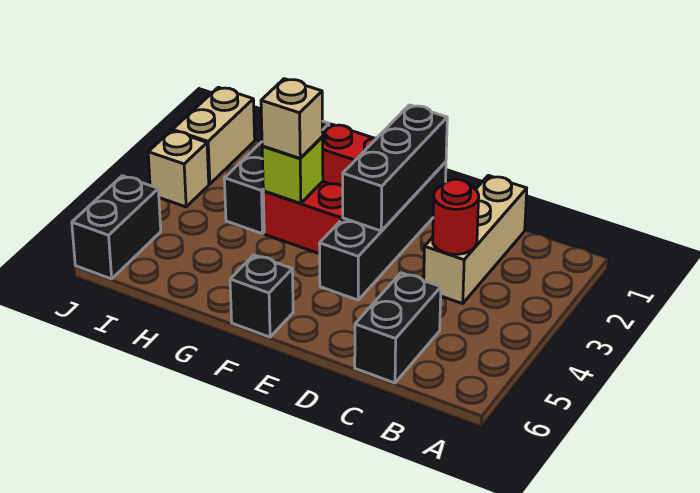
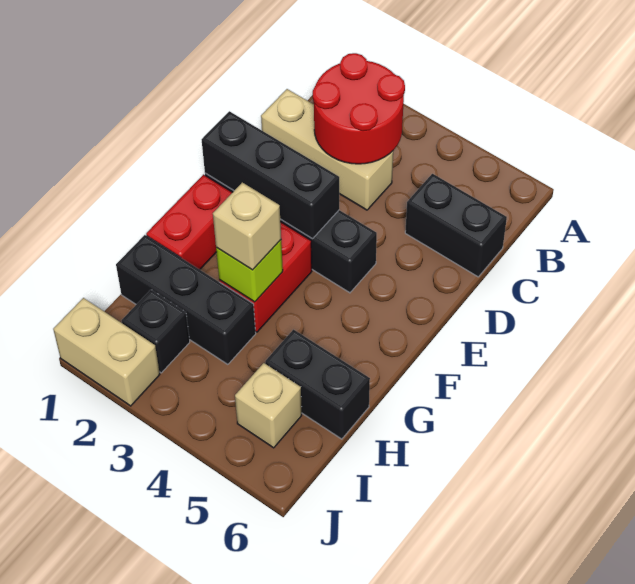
red 1x1 round brick [433,179,479,254] -> red 2x2 round brick [313,53,405,164]
black 1x1 brick [230,255,293,337] -> black 1x1 brick moved to [122,290,190,373]
tan 1x1 brick [148,131,209,207] -> tan 1x1 brick moved to [235,363,302,448]
black 1x2 brick [72,176,161,279] -> black 1x2 brick moved to [265,330,370,439]

